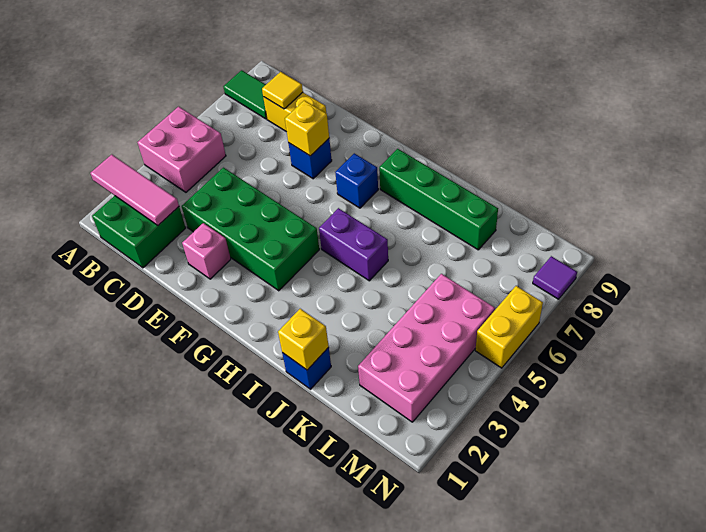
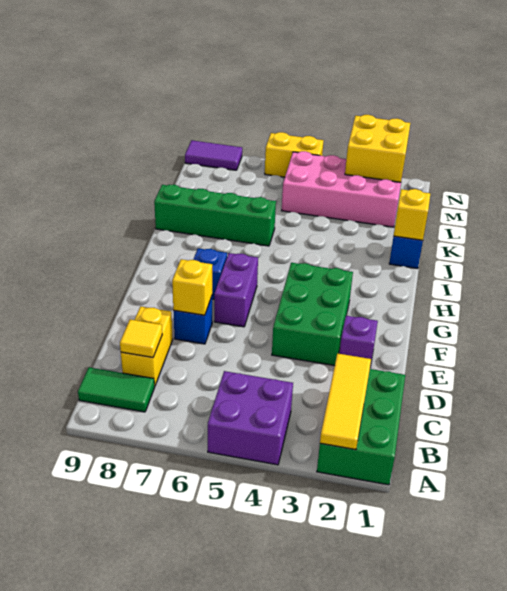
pink 1x3 tile [90,154,179,225] -> yellow 1x3 tile [320,353,371,450]
pink 2x2 brick [138,107,226,192] -> purple 2x2 brick [208,371,293,465]
green 1x2 tile [223,70,267,119] -> green 1x2 tile turned to [78,367,155,412]
green 2x2 brick [92,196,186,268] -> green 2x3 brick [317,369,405,485]
green 2x4 brick [182,168,319,291] -> green 2x3 brick [272,263,353,366]
pink 1x1 brick [182,223,231,279] -> purple 1x1 brick [339,316,378,367]
purple 1x2 brick [319,208,388,281] -> purple 1x2 brick moved to [214,253,258,327]
green 1x4 brick [379,149,498,250] -> green 1x4 brick turned to [154,185,276,246]
none -> yellow 2x2 brick [345,115,410,182]
purple 1x1 tile [533,256,577,299] -> purple 1x2 tile [185,140,242,170]

